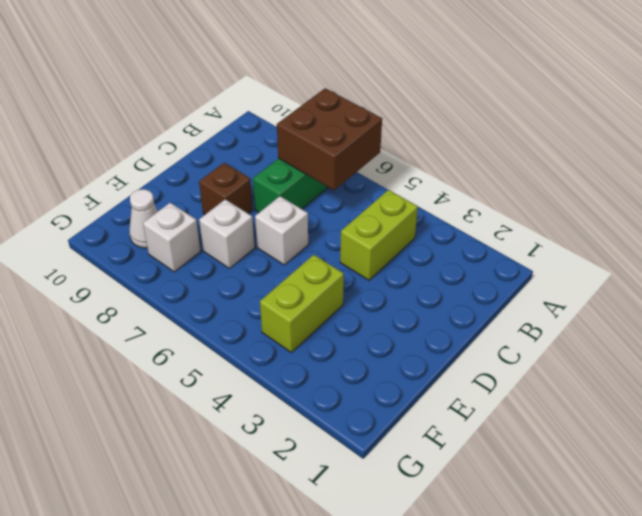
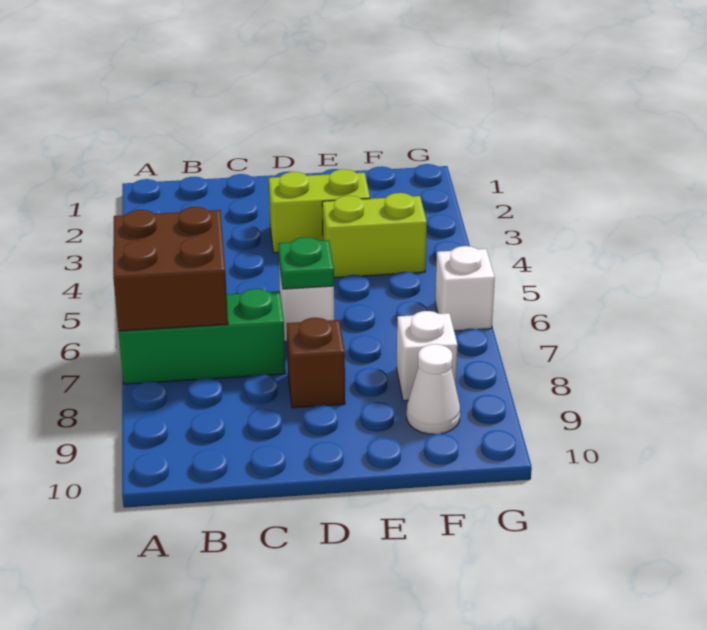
lime 1x2 brick [340,190,418,280] -> lime 1x2 brick moved to [269,169,370,253]
none -> green 1x1 plate [278,237,334,289]
white 1x1 brick [199,199,255,268] -> white 1x1 brick moved to [435,246,495,331]

